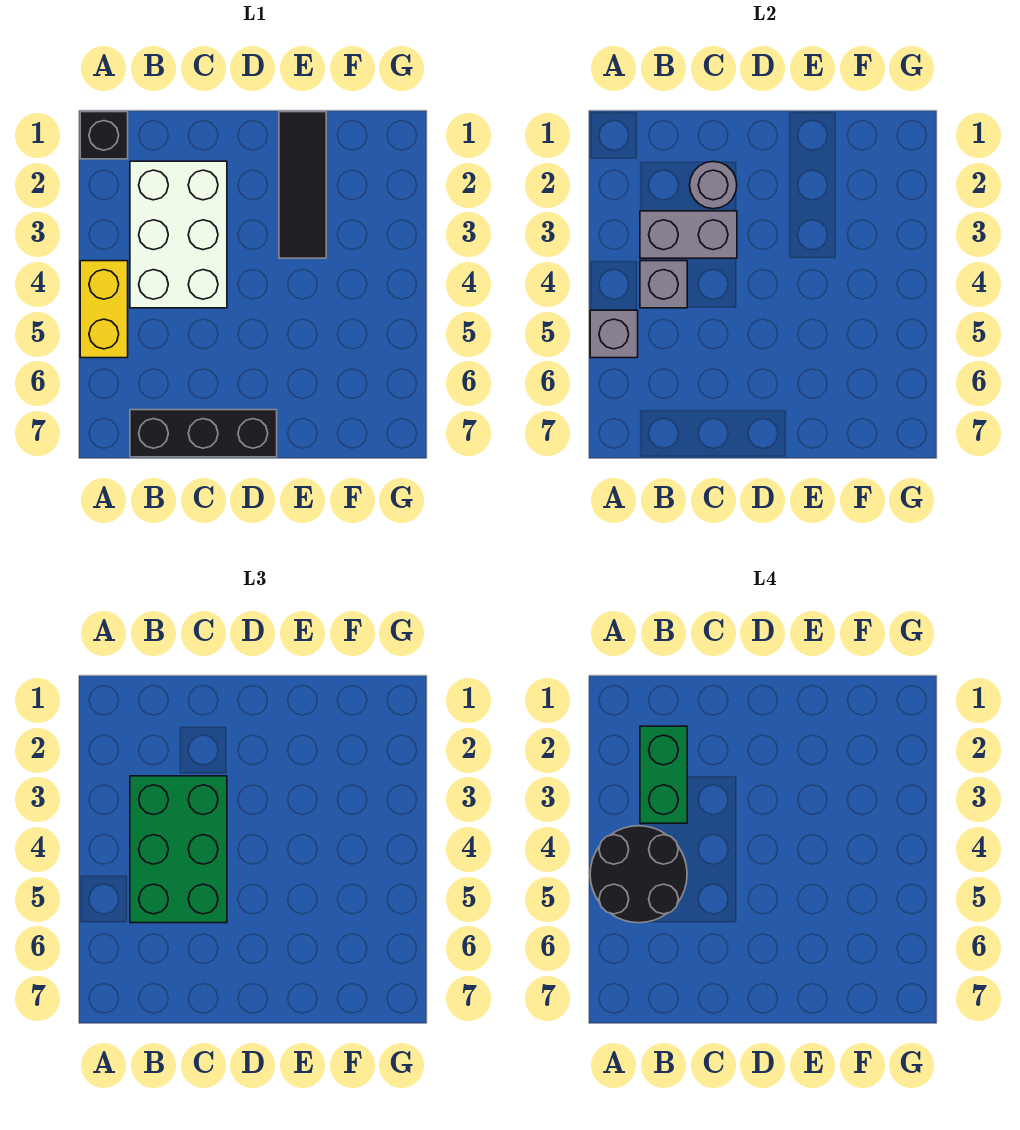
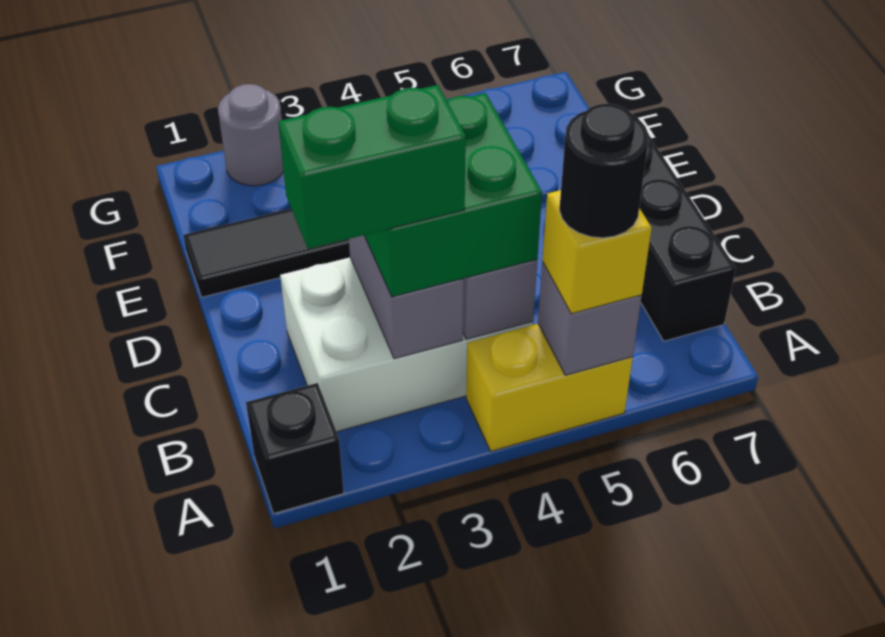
black 2x2 round brick [590,826,687,923] -> black 1x1 round brick [559,104,649,238]
none -> yellow 1x1 brick [542,190,652,314]
green 2x3 brick [130,776,227,923] -> green 2x2 brick [364,93,542,297]
grey 1x1 round brick [690,161,737,209] -> grey 1x1 round brick moved to [218,84,284,186]

